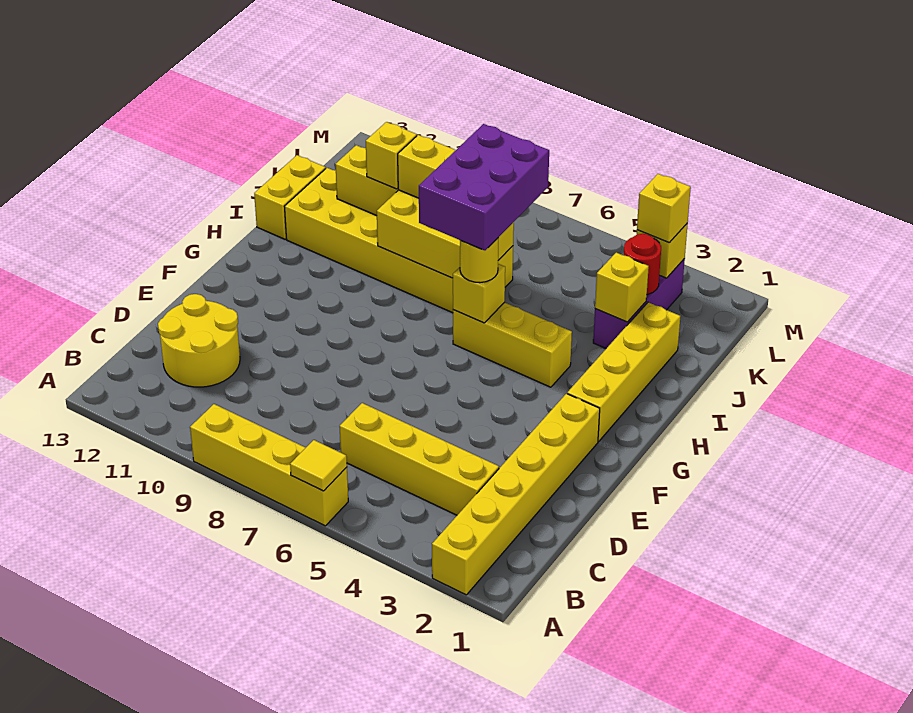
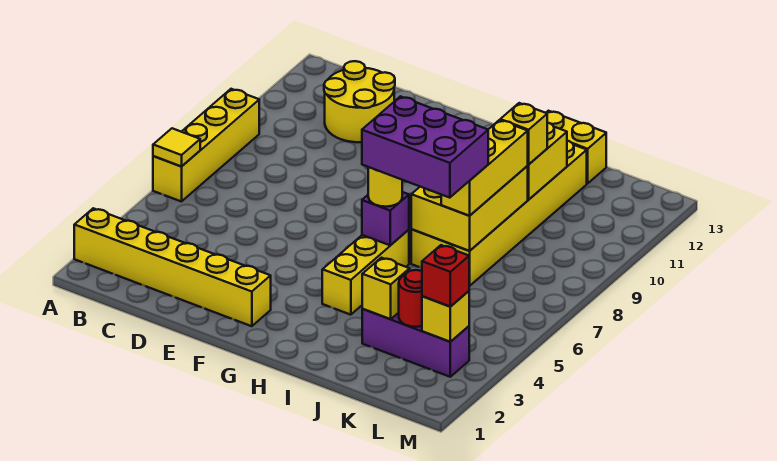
yellow 1x4 brick [340,403,499,515] -> none
yellow 1x4 brick [567,302,680,441] -> none
yellow 1x1 brick [453,264,505,323] -> purple 1x1 brick [362,192,409,245]
yellow 1x1 brick [637,174,691,243] -> red 1x1 brick [422,245,469,307]

